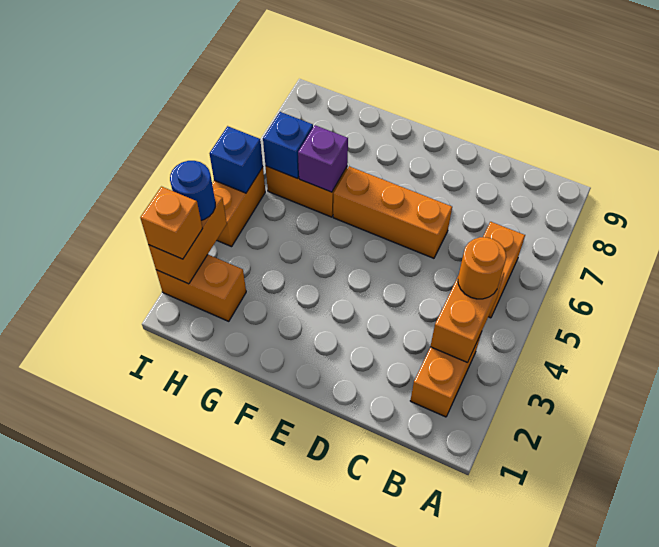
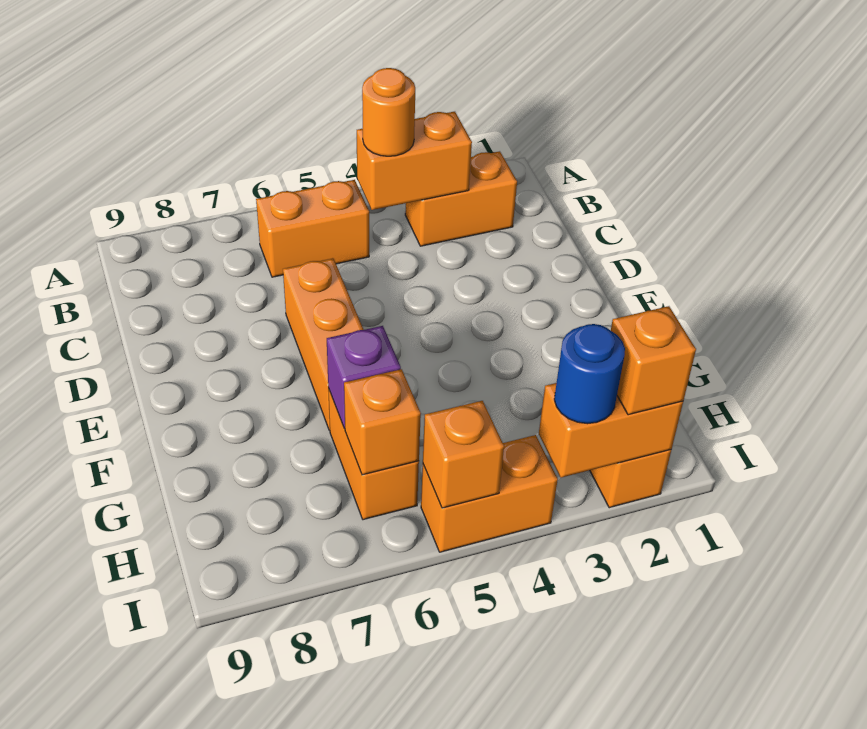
blue 1x1 brick [263,112,313,179] -> orange 1x1 brick [344,369,421,475]
blue 1x1 brick [210,126,263,193] -> orange 1x1 brick [423,401,504,508]

